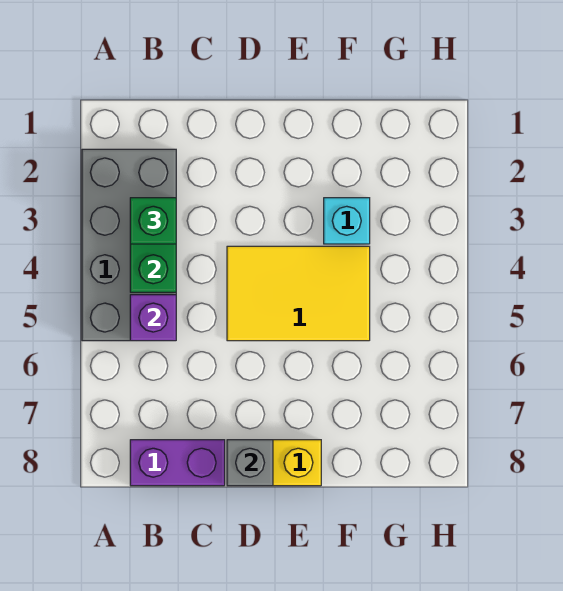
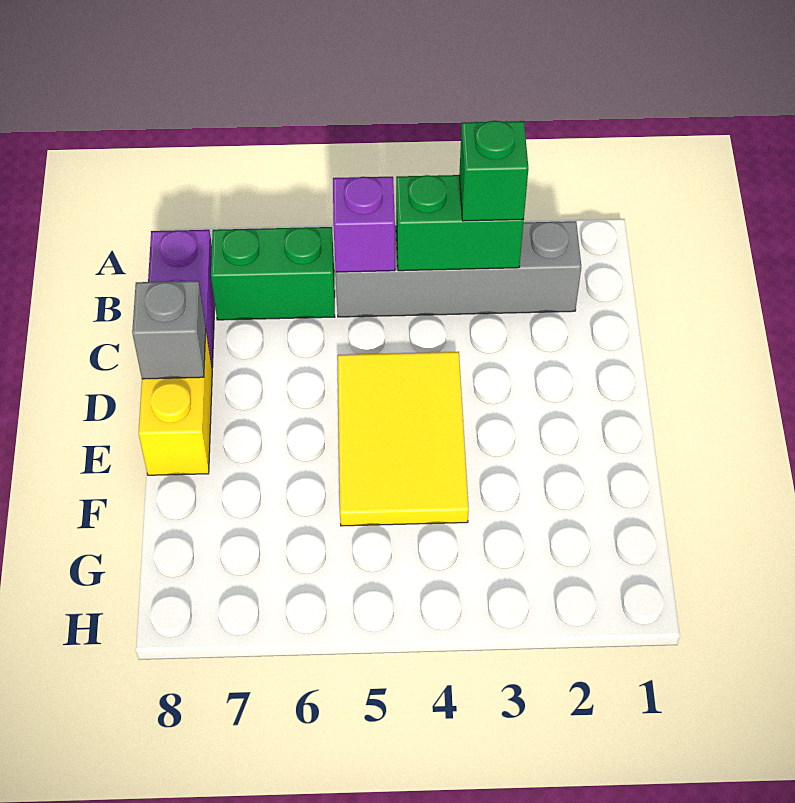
grey 2x4 brick [82,149,176,341] -> grey 1x4 brick [336,221,581,317]
none -> green 1x2 brick [211,227,335,320]
cyan 1x1 brick [324,198,370,244] -> none

